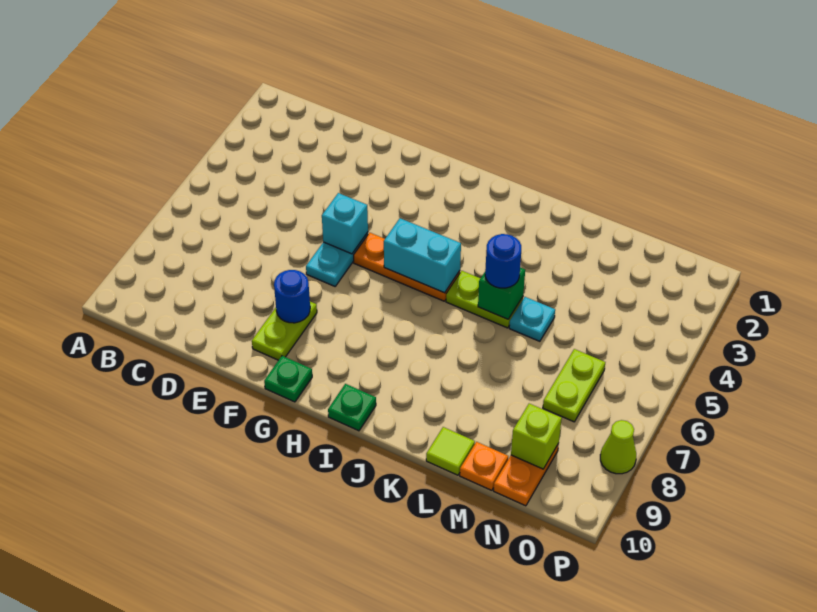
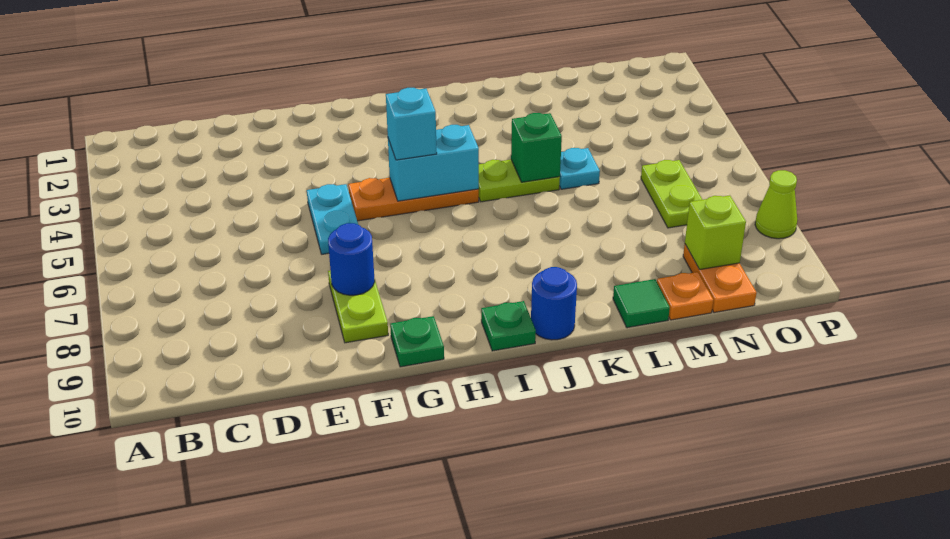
cyan 1x1 brick [322,193,368,254] -> cyan 1x1 brick moved to [386,88,437,160]
blue 1x1 round brick [485,234,521,288] -> blue 1x1 round brick moved to [531,267,577,340]
lime 1x1 tile [426,427,475,475] -> green 1x1 tile [613,279,670,328]

